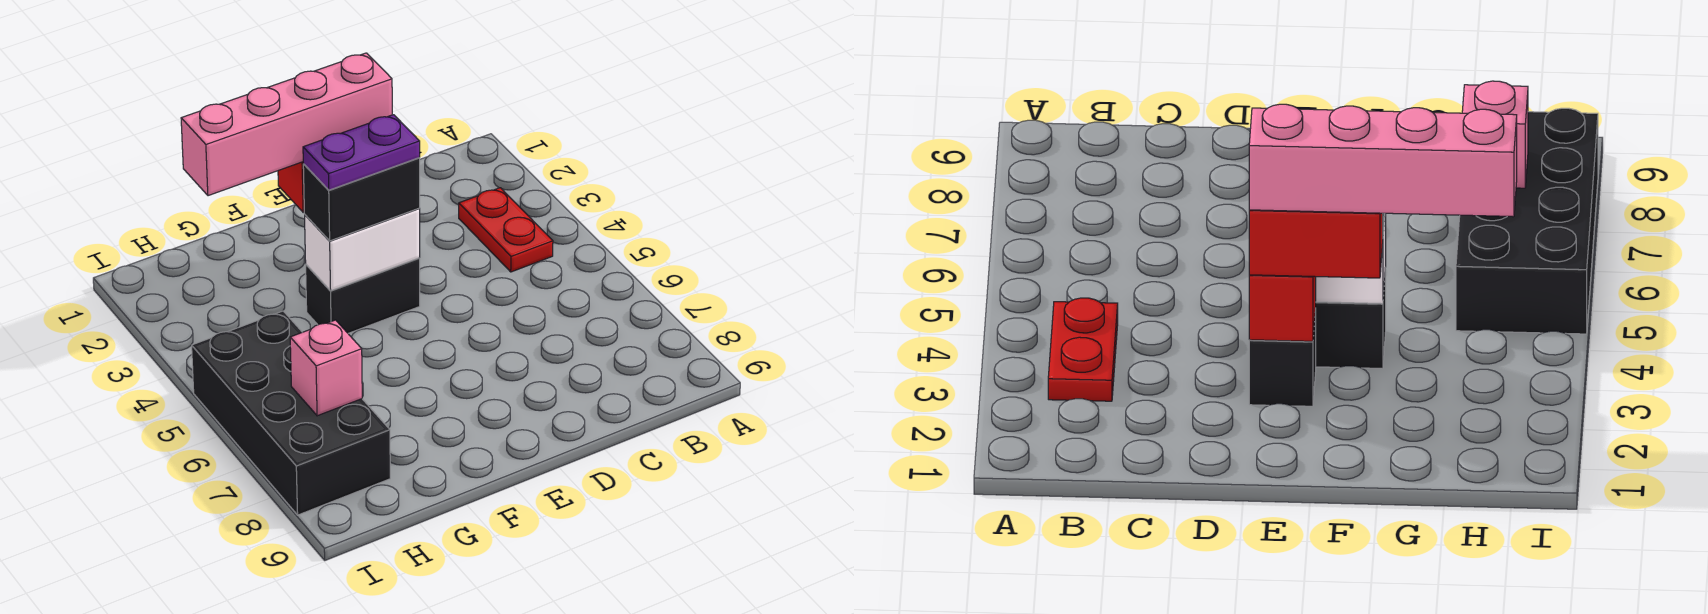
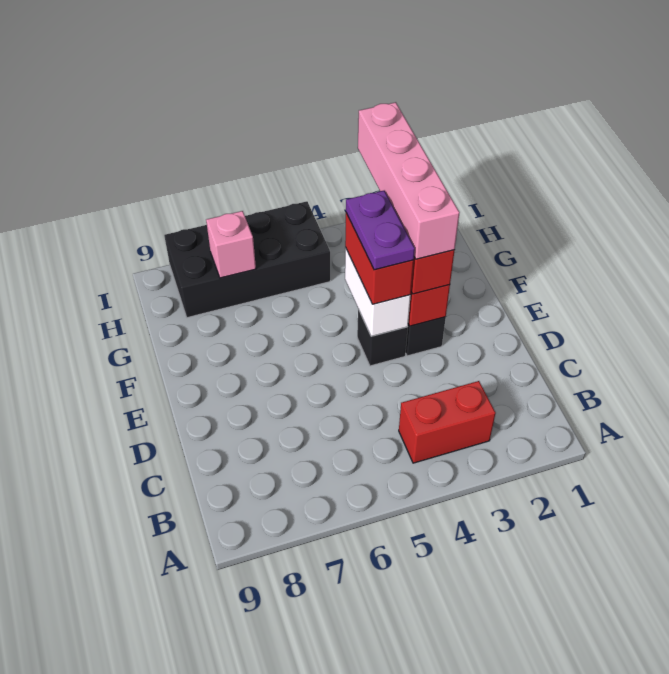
red 1x2 plate [459,188,553,272] -> red 1x2 brick [399,381,496,463]
black 1x2 brick [306,258,420,333] -> black 1x1 brick [357,309,408,366]
black 1x2 brick [303,158,420,241] -> red 1x2 brick [345,213,414,304]

